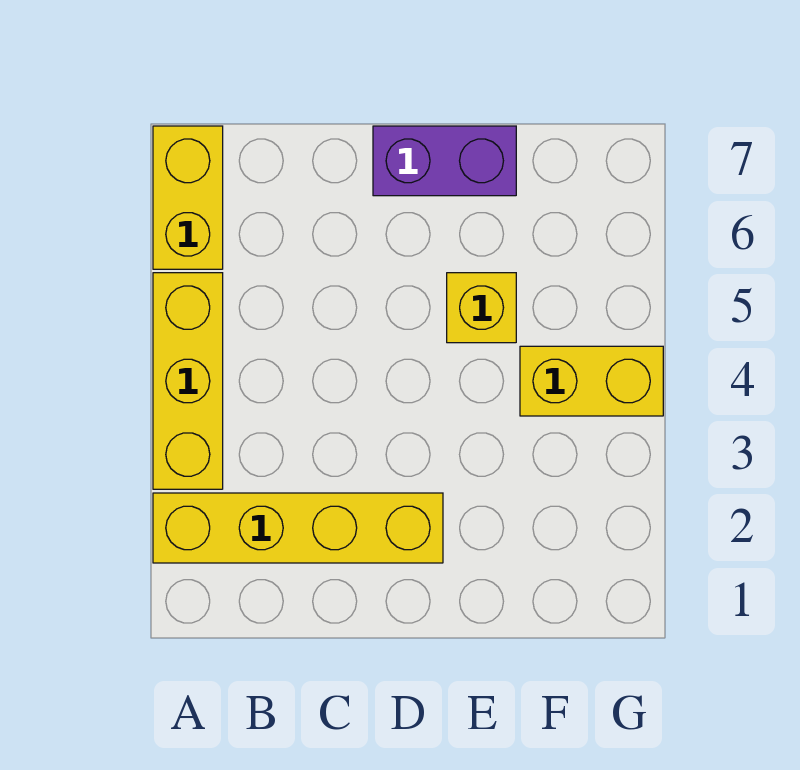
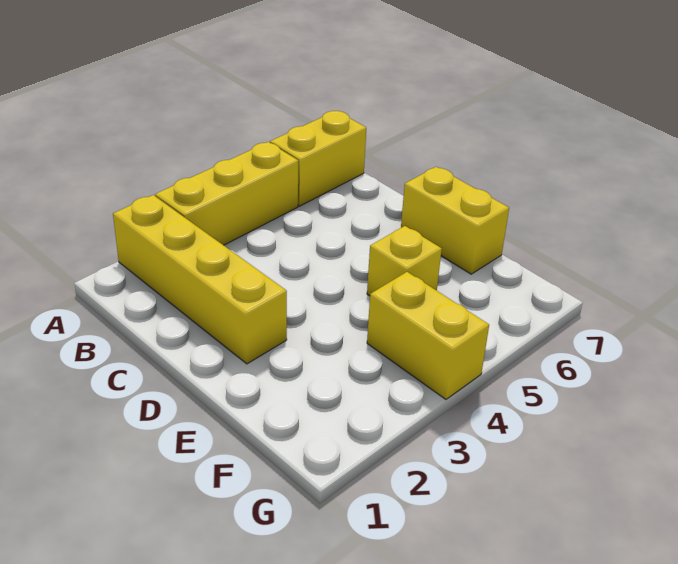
purple 1x2 brick [373,126,516,196] -> yellow 1x2 brick [401,167,509,274]

